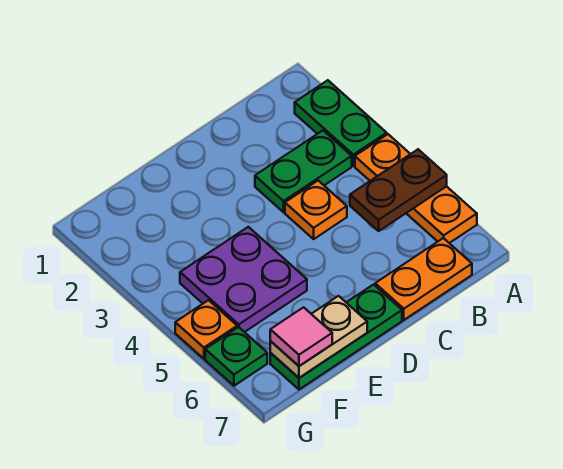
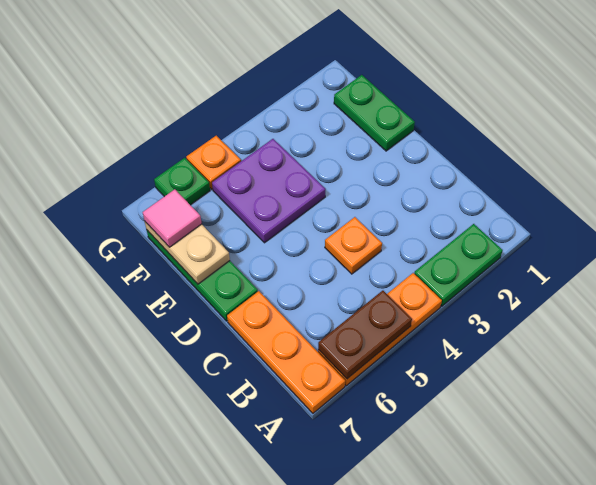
brown 1x2 plate [350,149,447,231] -> brown 1x2 plate turned to [318,291,412,379]
green 1x2 plate [255,131,352,212] -> green 1x2 plate moved to [334,75,415,151]
orange 1x2 plate [375,238,472,320] -> orange 1x3 plate [227,291,345,413]

